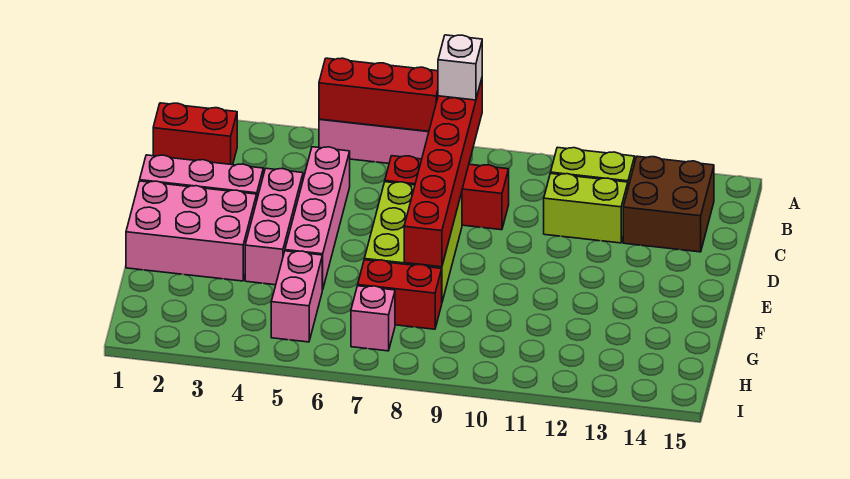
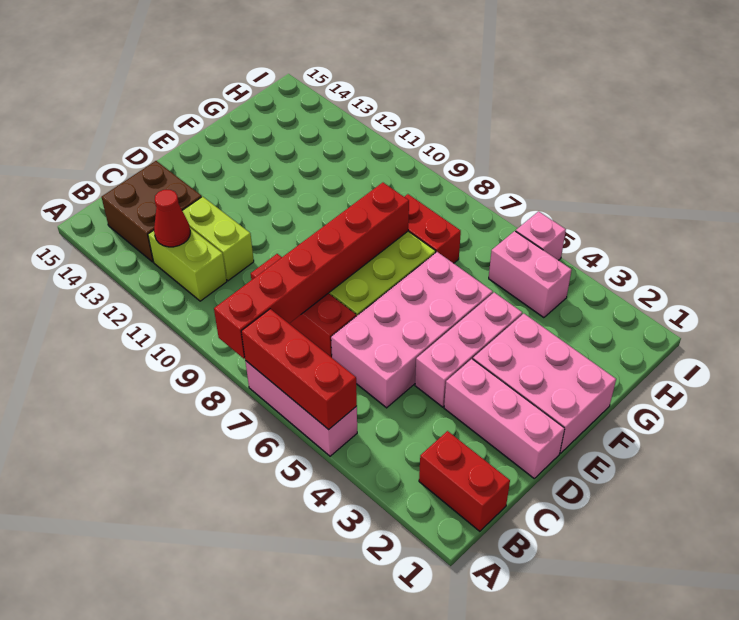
white 1x1 brick [438,35,482,100] -> none
none -> red 1x1 cone [154,190,190,247]
pink 1x4 brick [285,147,350,290] -> pink 2x4 brick [331,252,493,408]
pink 1x2 brick [271,251,322,342] -> pink 1x2 brick turned to [489,231,572,318]
pink 1x1 brick [351,286,395,351] -> pink 1x1 brick moved to [516,211,566,260]

